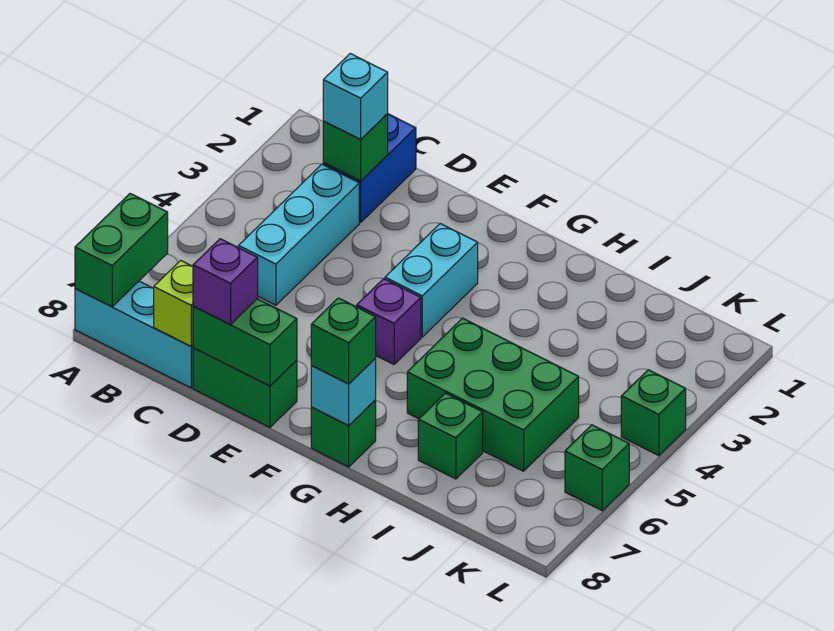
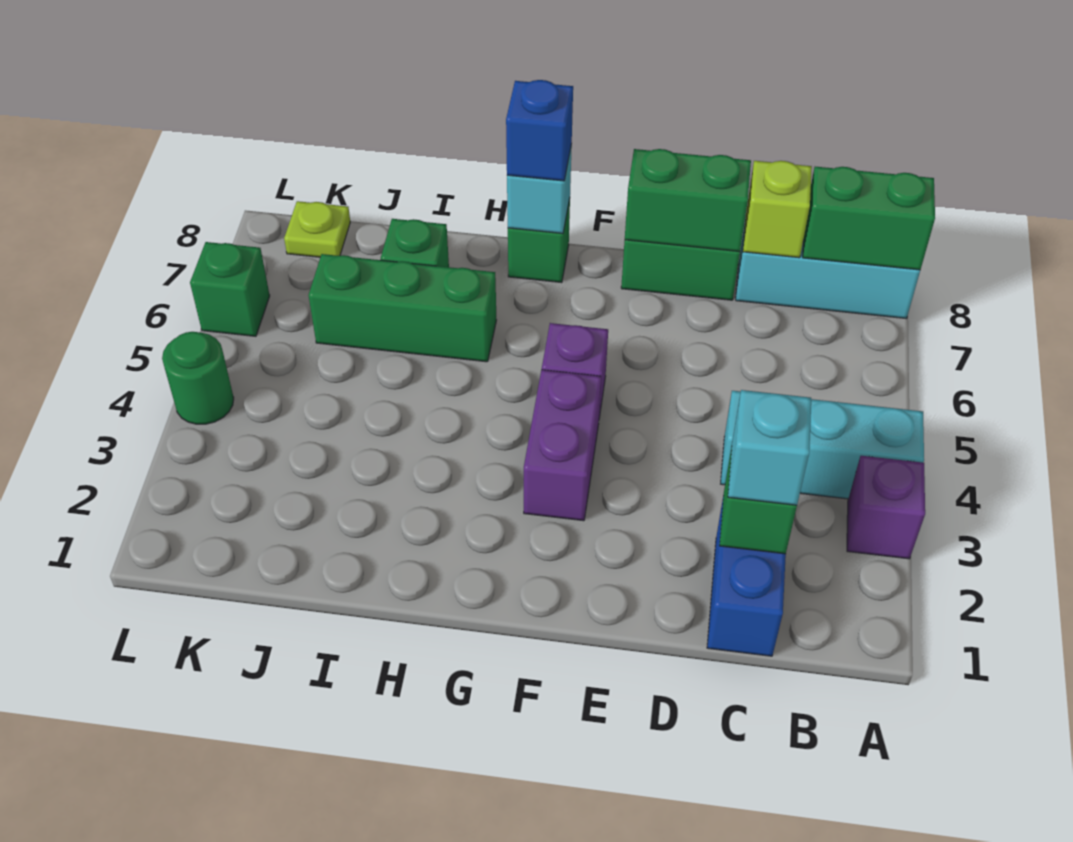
green 1x2 brick [75,193,168,307] -> green 1x2 brick turned to [803,167,935,270]
cyan 1x3 brick [238,164,359,305] -> cyan 1x3 brick turned to [721,391,924,499]
purple 1x1 brick [193,239,258,325] -> purple 1x1 brick moved to [847,456,925,559]
cyan 1x2 brick [385,224,478,337] -> purple 1x2 brick [524,370,601,521]
green 1x1 brick [311,298,376,384] -> blue 1x1 brick [506,80,573,181]
green 2x3 brick [407,318,579,471] -> green 1x3 brick [308,254,496,362]
none -> lime 1x1 plate [284,201,350,257]
green 1x1 brick [621,370,686,456] -> green 1x1 round brick [162,332,234,424]

